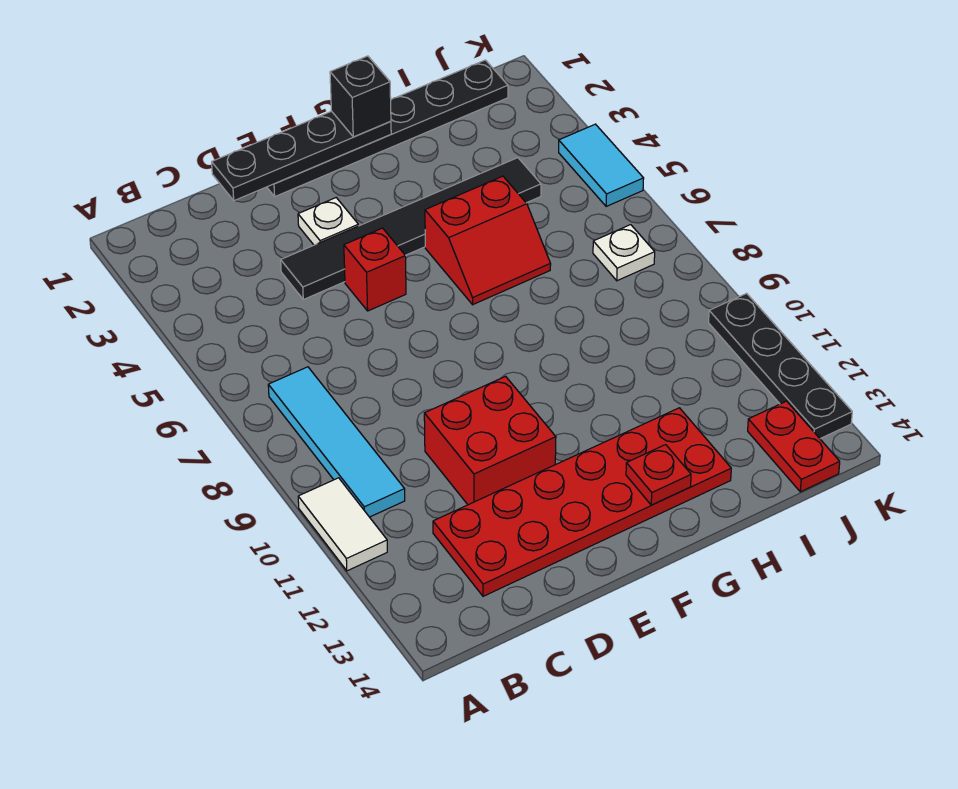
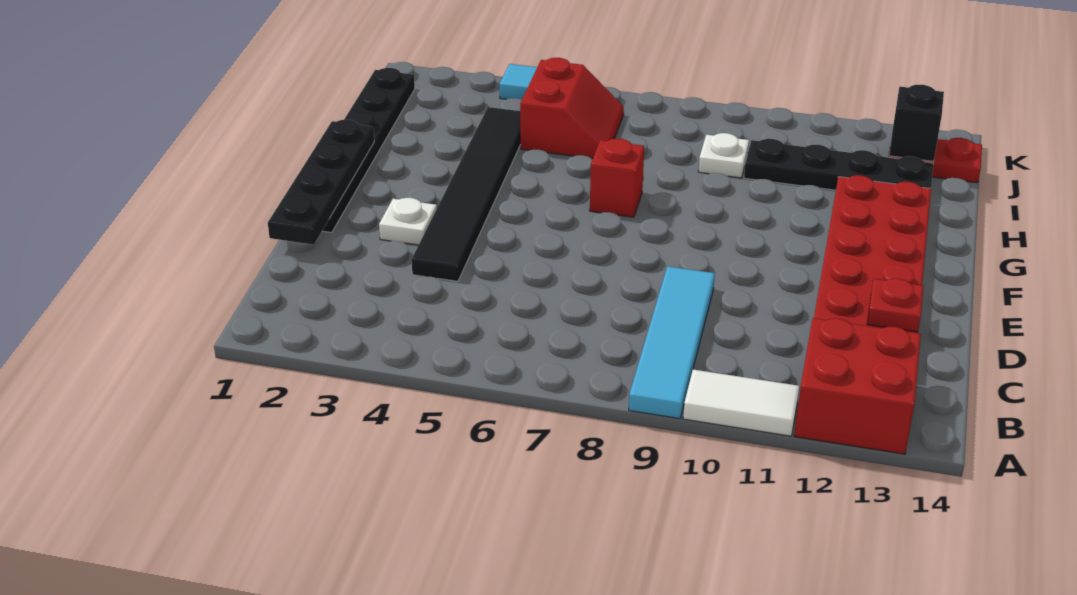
cyan 1x4 tile [268,367,405,517] -> cyan 1x4 tile turned to [629,266,715,419]
red 2x2 brick [424,376,556,505] -> red 2x2 brick moved to [794,318,921,454]
red 1x1 brick [344,228,406,311] -> red 1x1 brick moved to [590,139,644,217]
black 1x1 brick [330,56,391,137] -> black 1x1 brick moved to [889,85,944,161]
red 2x2 slope [425,176,551,305] -> red 2x2 slope moved to [520,58,624,159]
red 1x1 plate [626,445,691,505] -> red 1x1 plate moved to [867,279,924,332]
white 1x1 plate [593,225,655,281] -> white 1x1 plate moved to [698,133,749,178]
black 1x4 plate [709,293,852,439] -> black 1x4 plate moved to [744,139,933,190]

